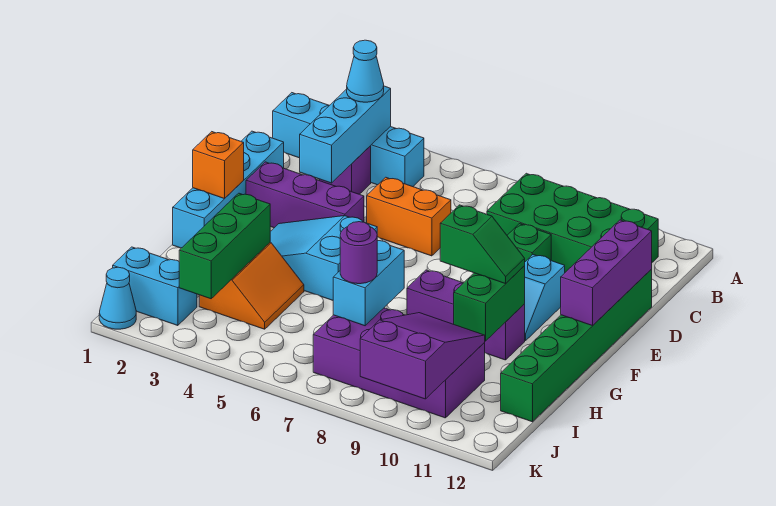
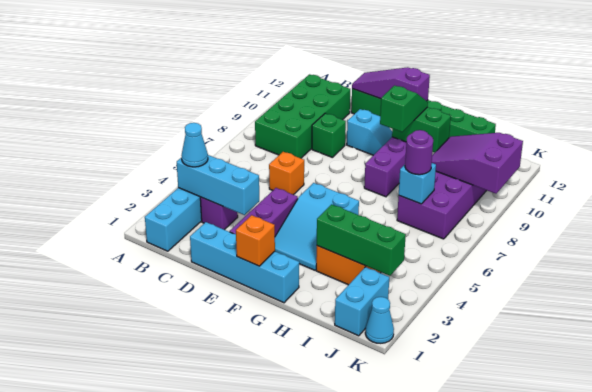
orange 1x2 brick [367,177,451,256] -> orange 1x1 brick [269,152,304,195]
purple 1x3 brick [561,220,652,326] -> purple 1x3 slope [352,67,430,101]
cyan 1x2 brick [333,241,404,326] -> cyan 1x1 brick [399,163,436,204]

